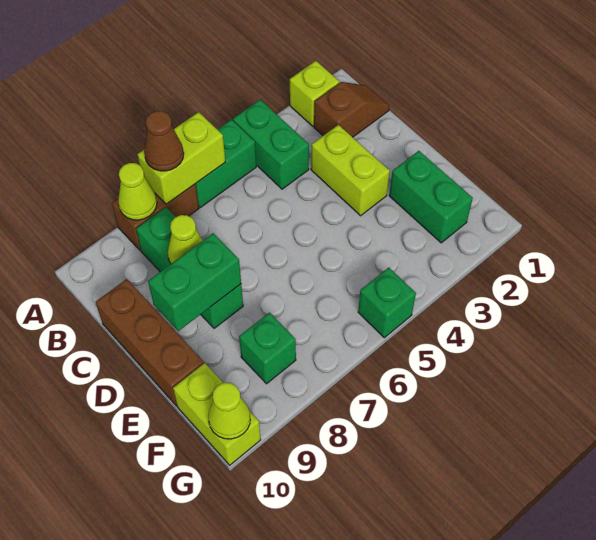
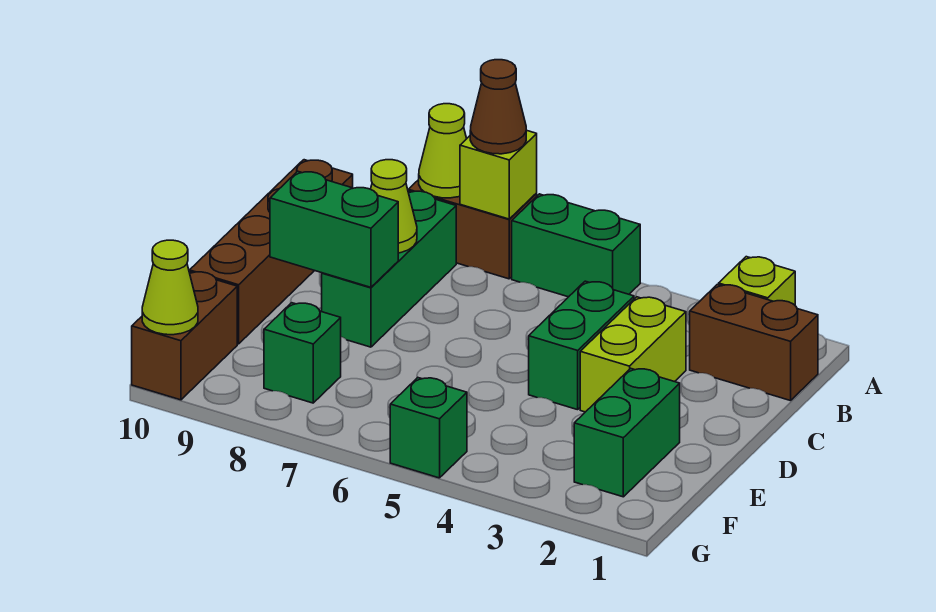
green 1x2 brick [233,100,309,189] -> green 1x2 brick moved to [529,281,634,410]
lime 1x2 brick [137,112,225,204] -> lime 1x1 brick [460,130,537,219]
brown 1x2 slope [314,82,389,137] -> brown 1x2 brick [690,285,818,401]
brown 1x3 brick [96,279,204,406] -> brown 1x4 brick [190,160,353,344]
lime 1x2 brick [173,363,261,465] -> brown 1x2 brick [132,272,237,400]

